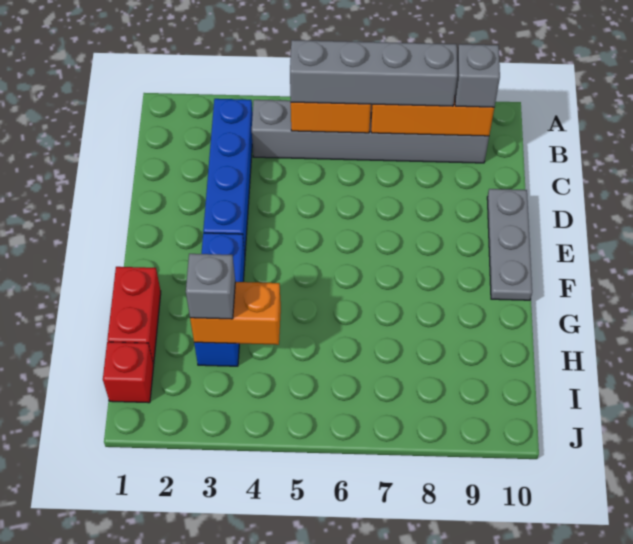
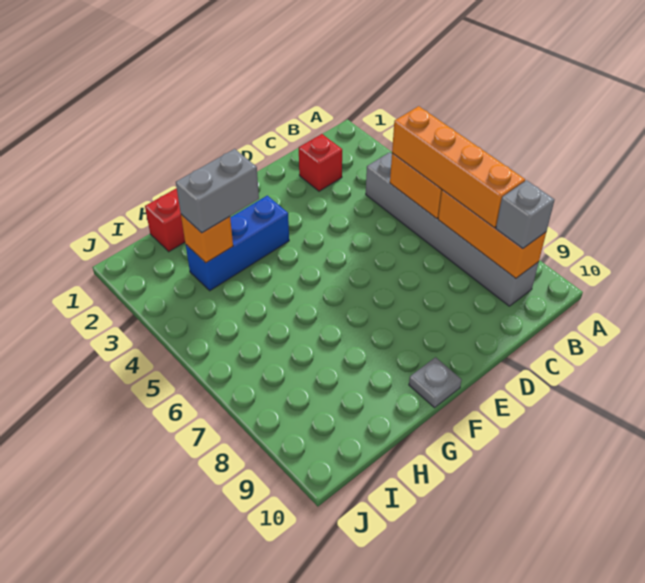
blue 1x4 brick [203,99,253,253] -> none
grey 1x4 brick [290,40,458,106] -> orange 1x4 brick [392,106,525,228]
grey 1x3 plate [487,189,532,300] -> grey 1x1 plate [409,357,461,408]
orange 1x2 brick [190,282,281,345] -> orange 1x1 brick [181,214,233,263]
grey 1x1 brick [186,254,235,319] -> grey 1x2 brick [176,149,259,233]
red 1x1 brick [103,342,154,403] -> red 1x1 brick moved to [299,134,342,191]

